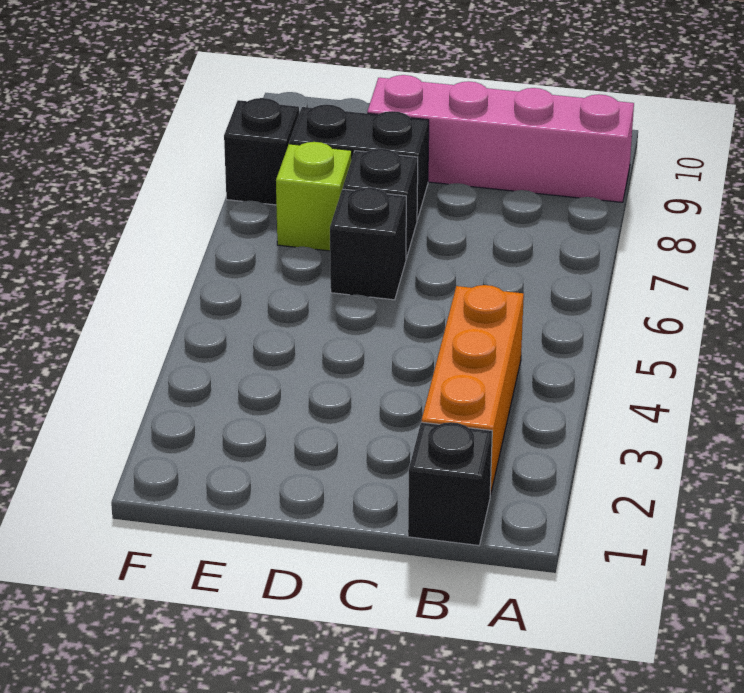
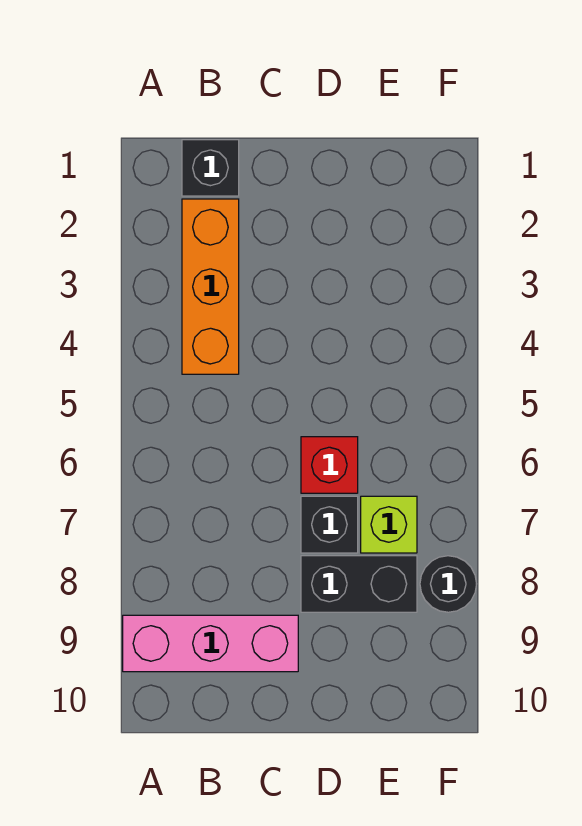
pink 1x4 brick [367,75,634,202] -> pink 1x3 brick [123,615,298,672]
black 1x1 brick [330,187,406,300] -> red 1x1 brick [301,437,358,493]
black 1x1 brick [224,98,299,205] -> black 1x1 round brick [420,556,476,612]

